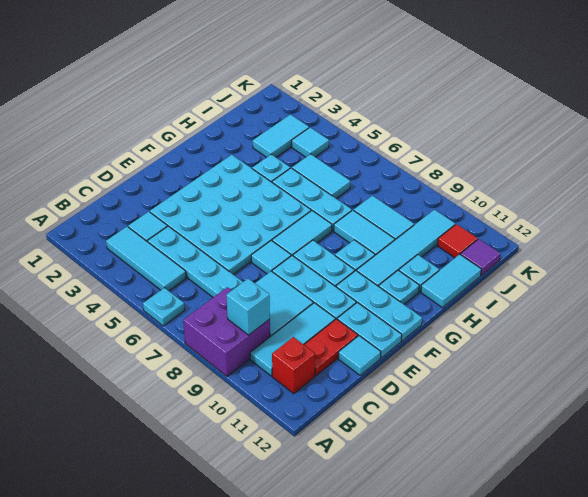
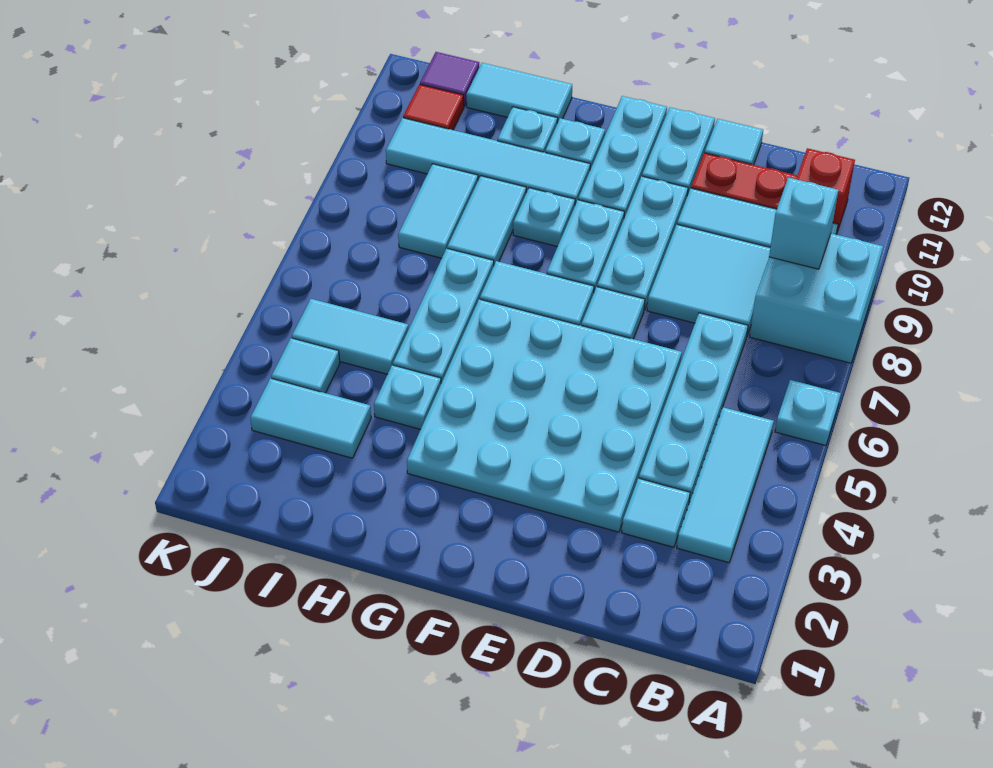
purple 2x2 brick [183,287,270,376] -> cyan 2x2 brick [750,233,883,363]
cyan 1x2 tile [292,154,350,199] -> cyan 1x2 tile turned to [292,299,409,374]

